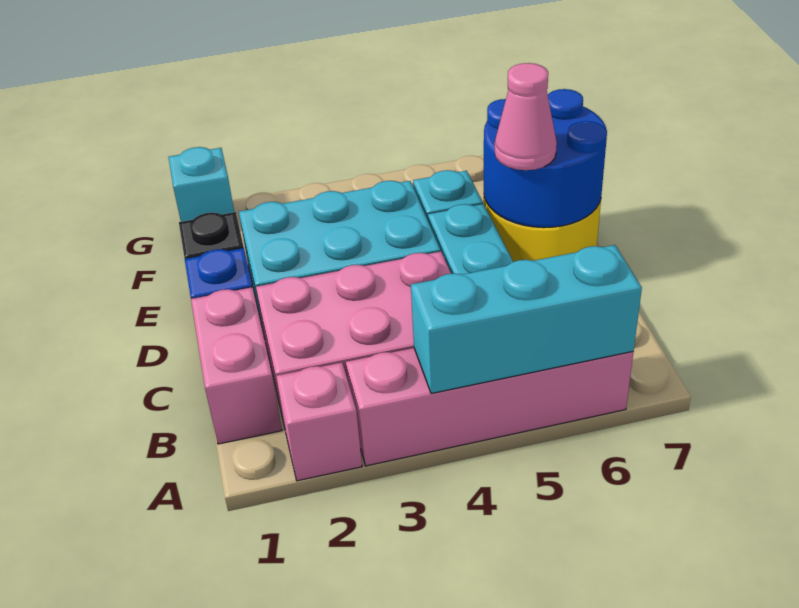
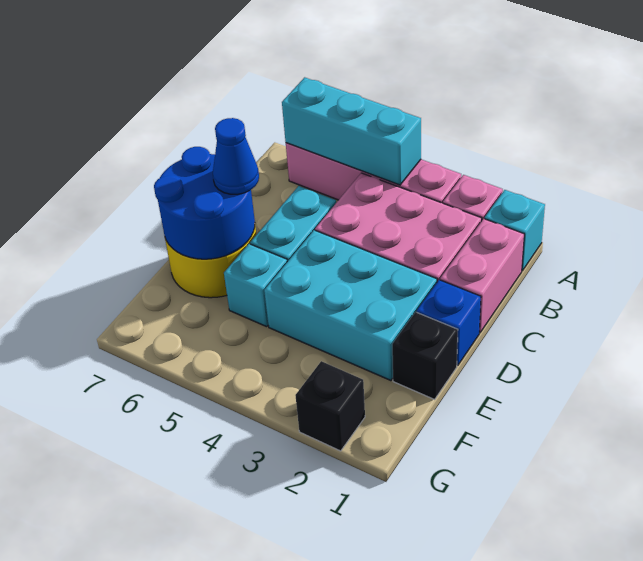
pink 1x1 cone [495,63,557,170] -> blue 1x1 cone [213,118,259,194]
cyan 1x1 brick [169,147,234,222] -> cyan 1x1 brick moved to [485,190,545,271]
none -> black 1x1 brick [295,361,365,451]

